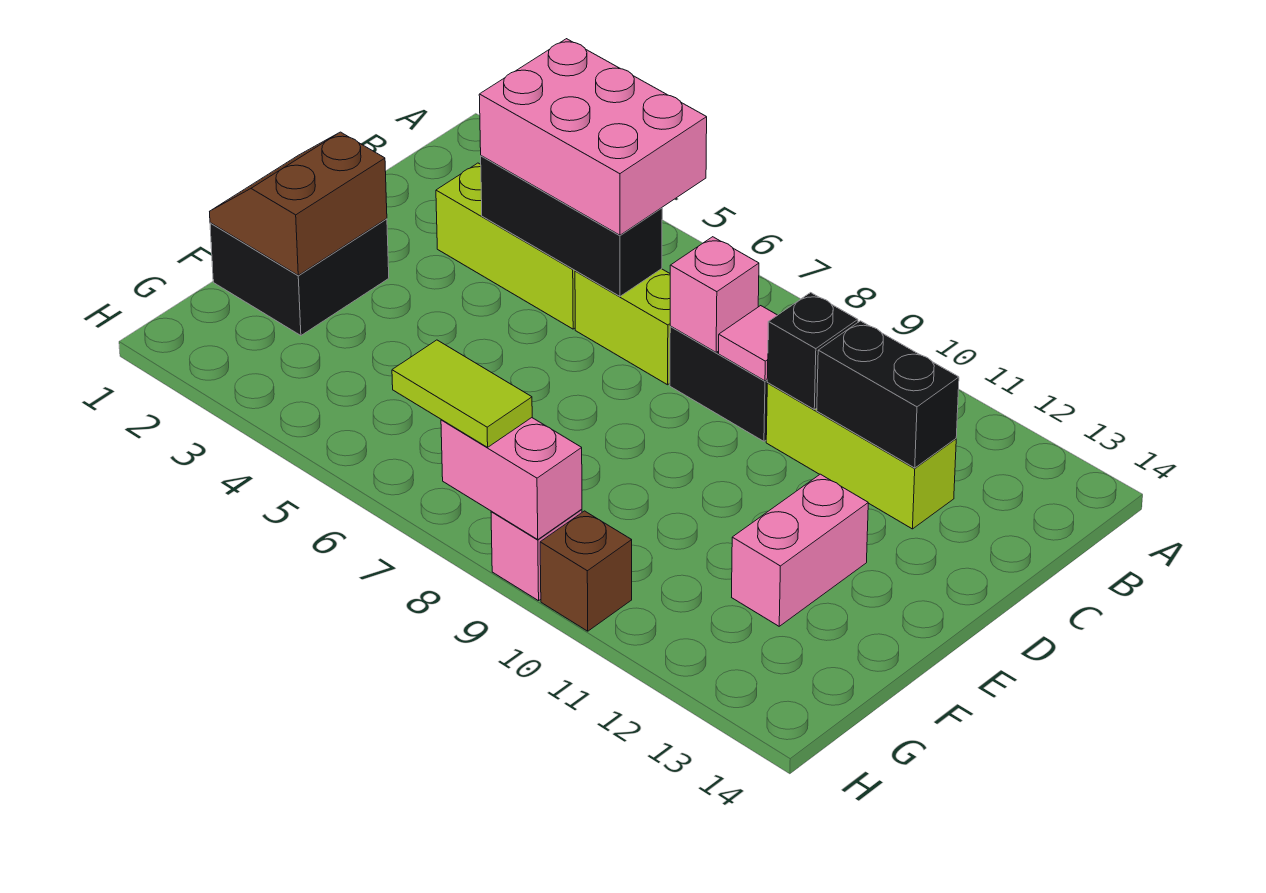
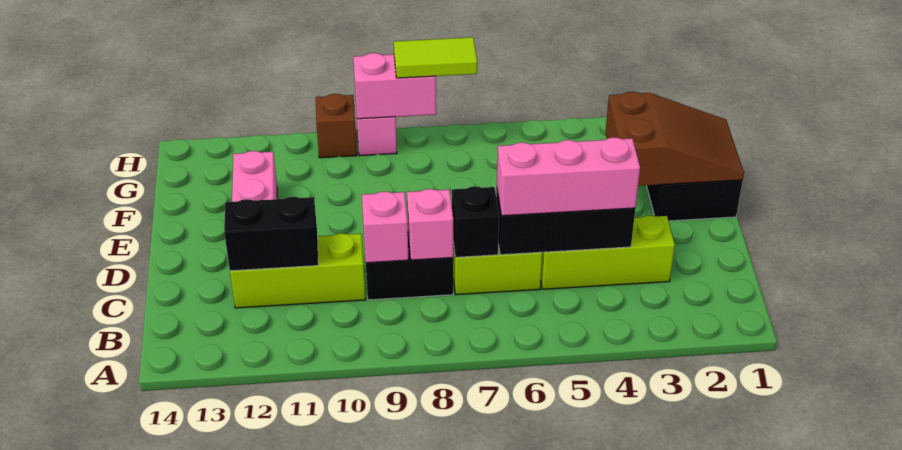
pink 2x3 brick [479,39,707,235] -> pink 1x3 brick [497,137,640,216]
pink 1x1 tile [719,306,777,381] -> pink 1x1 brick [362,192,408,263]
black 1x1 brick [767,293,858,410] -> black 1x1 brick moved to [452,186,499,257]
brown 2x2 slope [210,132,387,275] -> brown 2x3 slope [605,92,744,186]

